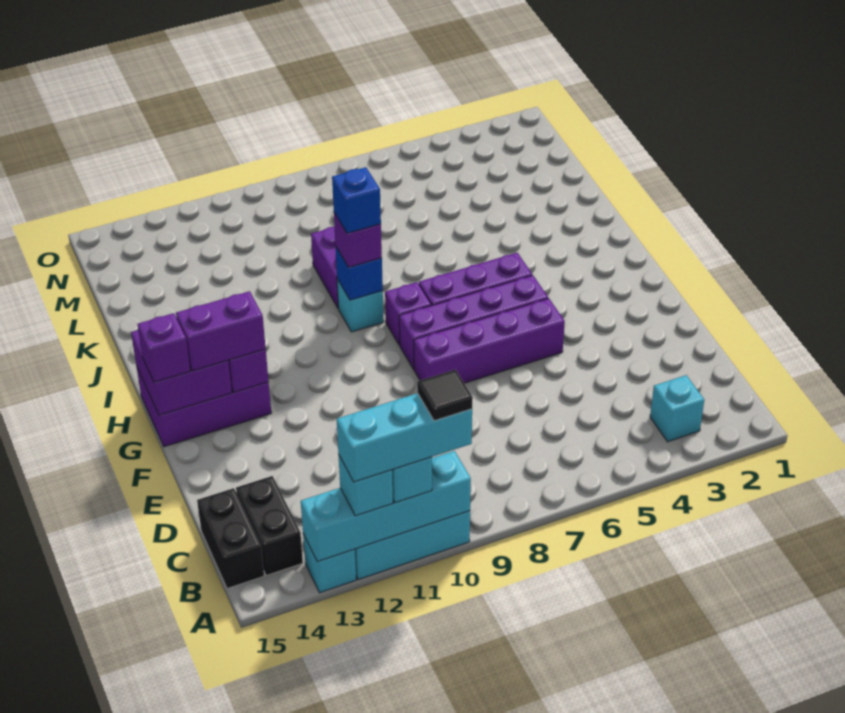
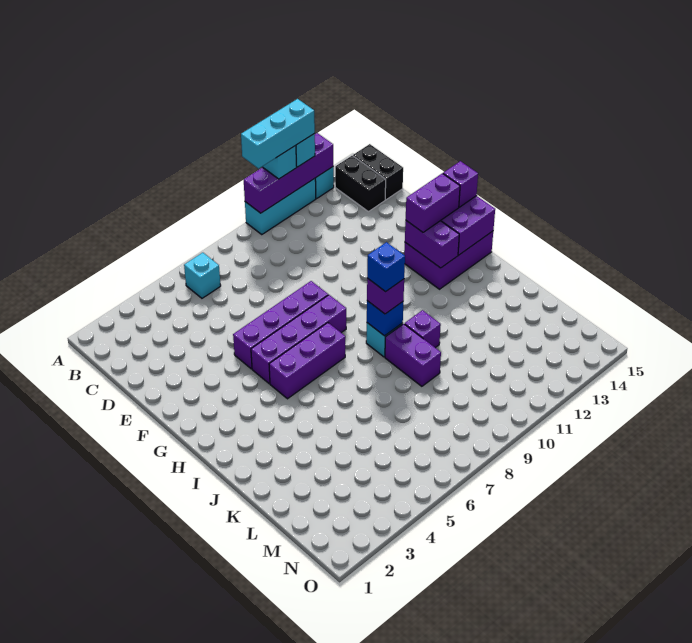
cyan 1x4 brick [301,451,471,562] -> purple 1x4 brick [244,133,333,213]
black 1x1 tile [417,370,473,421] -> none
cyan 1x1 brick [650,375,704,442] -> cyan 1x1 brick moved to [184,253,221,298]
purple 1x1 brick [385,282,431,345] -> purple 1x1 brick moved to [405,310,441,348]

